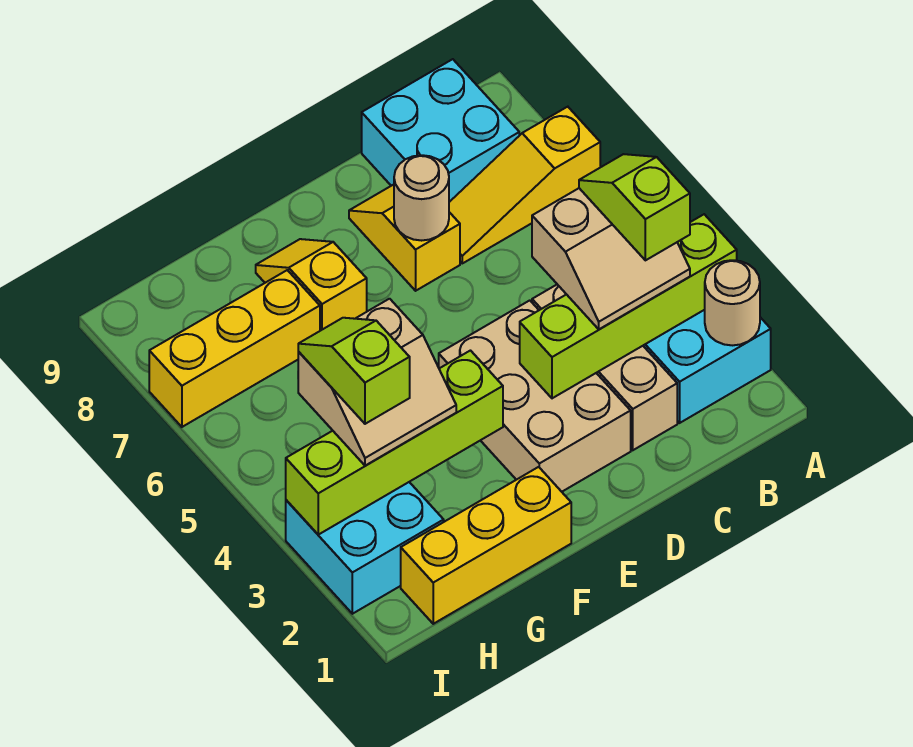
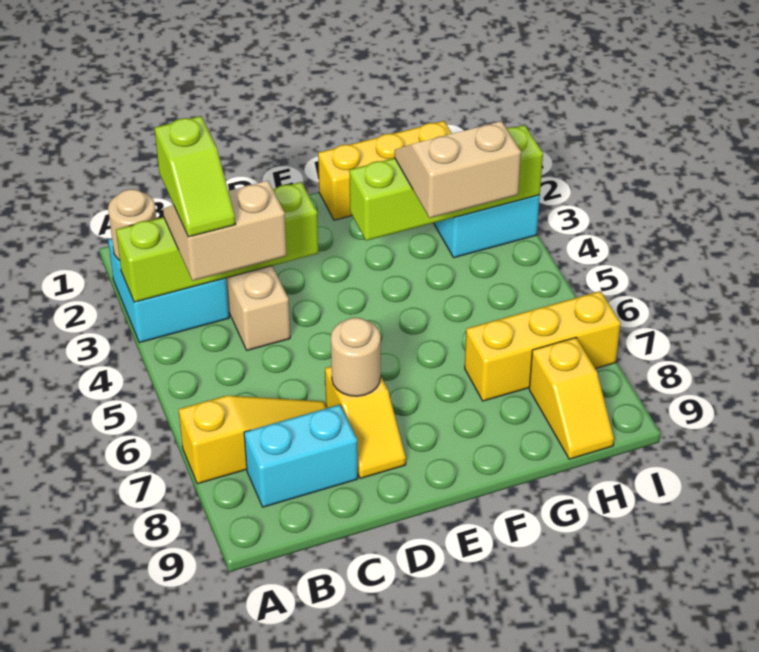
cyan 2x2 brick [362,59,519,202] -> cyan 1x2 brick [244,405,358,507]
tan 2x3 brick [439,300,631,492] -> none
yellow 1x2 slope [256,239,367,331] -> yellow 1x2 slope moved to [529,338,614,459]
lime 1x2 slope [298,318,410,424] -> none

